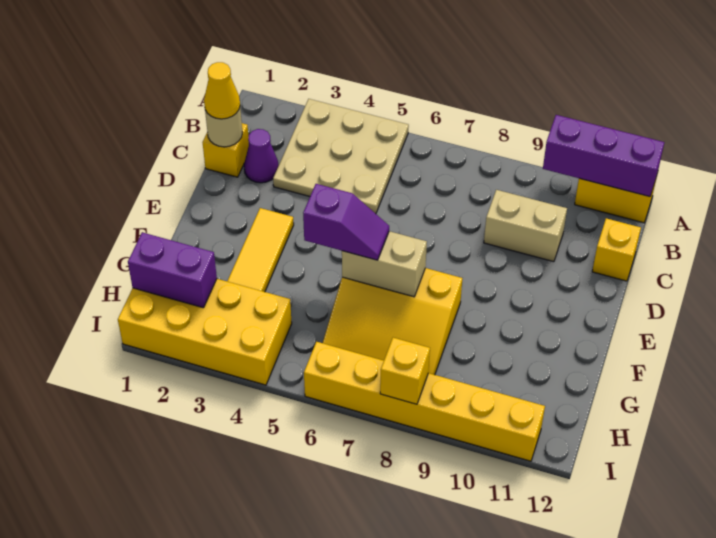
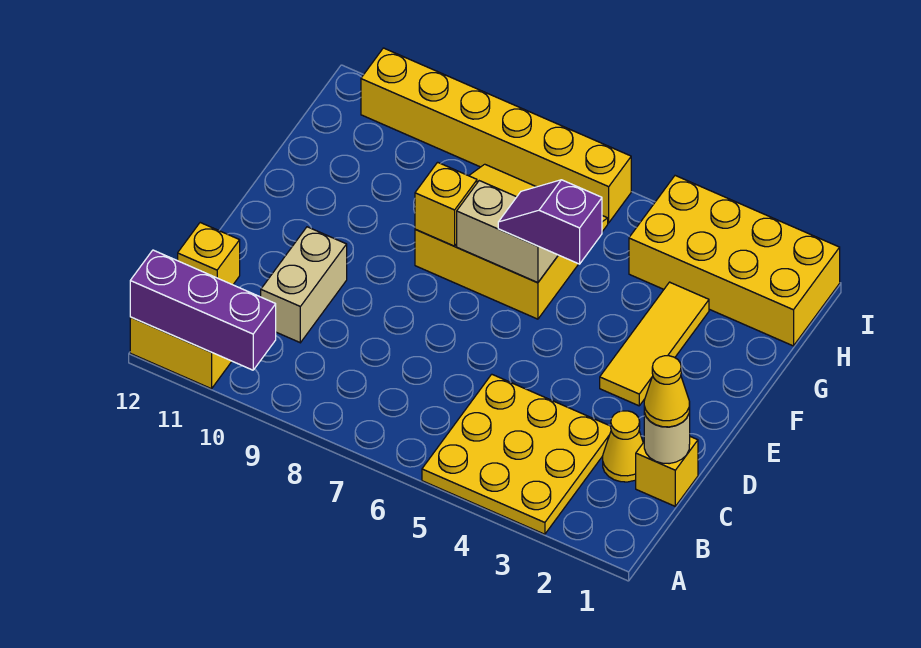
tan 3x3 plate [273,99,409,214] -> yellow 3x3 plate [422,374,611,534]
purple 1x1 cone [244,129,279,183] -> yellow 1x1 cone [603,411,643,482]
tan 1x2 brick [484,190,567,262] -> tan 1x2 brick turned to [261,227,347,343]
purple 1x2 brick [128,232,217,308] -> none
yellow 1x1 brick [380,338,430,404] -> yellow 1x1 brick moved to [415,162,477,246]

